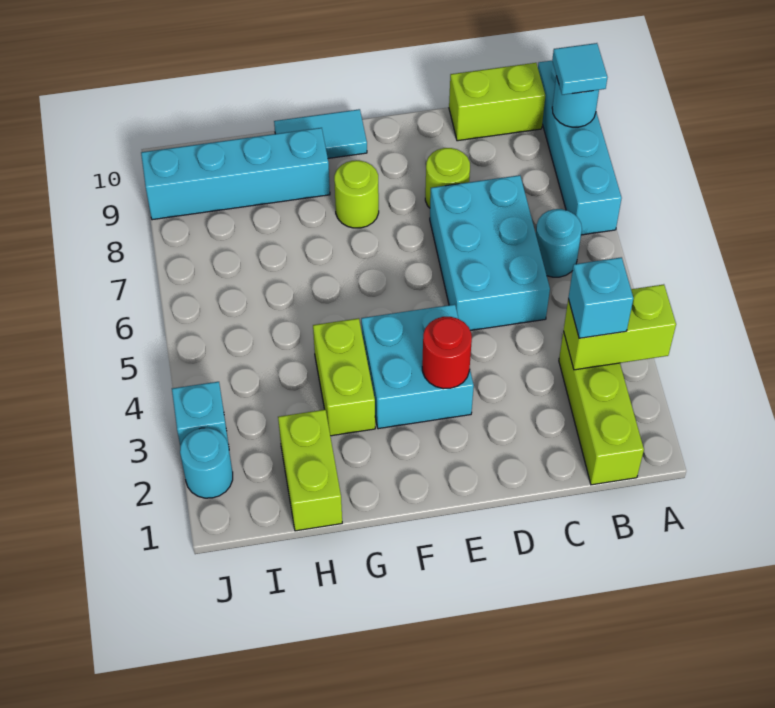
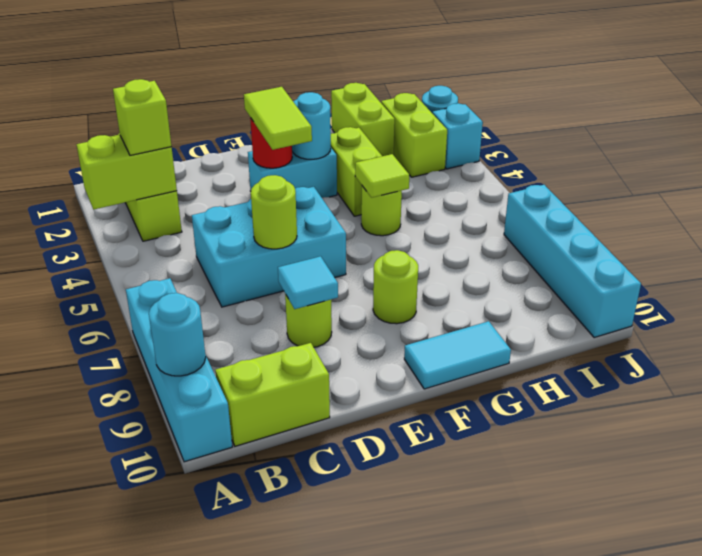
cyan 1x1 tile [552,43,608,95] -> cyan 1x1 tile moved to [278,256,338,309]
cyan 1x1 brick [568,257,633,338] -> lime 1x1 brick [113,79,171,155]
cyan 1x1 round brick [536,209,582,277] -> cyan 1x1 round brick moved to [292,92,331,159]
cyan 2x3 brick [430,175,550,331] -> cyan 2x3 brick turned to [192,187,346,307]
none -> lime 1x1 round brick [251,175,297,249]
cyan 2x2 brick [361,304,474,429] -> cyan 1x2 brick [248,148,337,198]
none -> lime 1x2 tile [244,87,312,150]
none -> lime 1x1 round brick [361,186,402,236]
none -> lime 1x1 tile [355,154,409,198]
cyan 1x4 brick [141,128,330,220] -> cyan 1x4 brick turned to [504,185,641,338]
none -> lime 1x2 brick [381,93,447,177]

